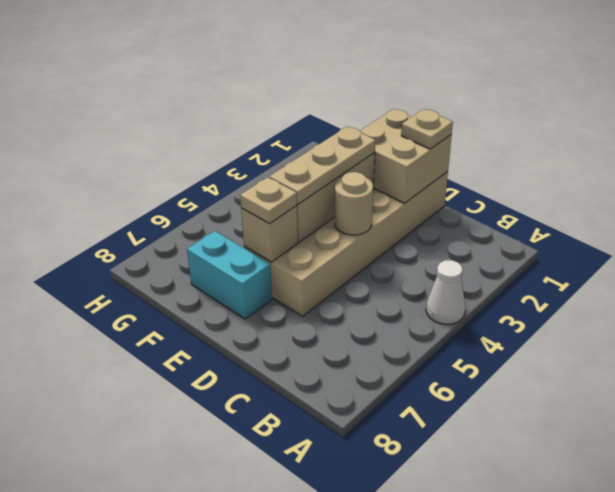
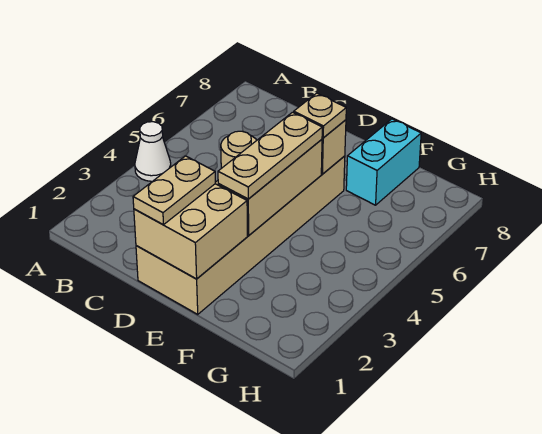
tan 1x1 plate [401,109,453,149] -> tan 1x2 plate [133,156,215,225]
cyan 1x2 brick [187,231,272,319] -> cyan 1x2 brick turned to [346,119,421,205]

